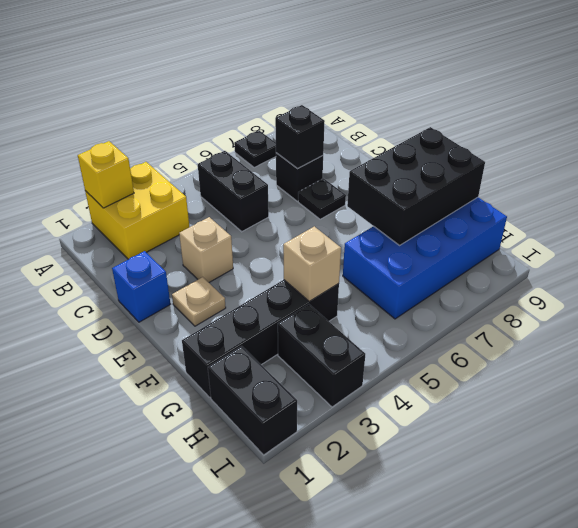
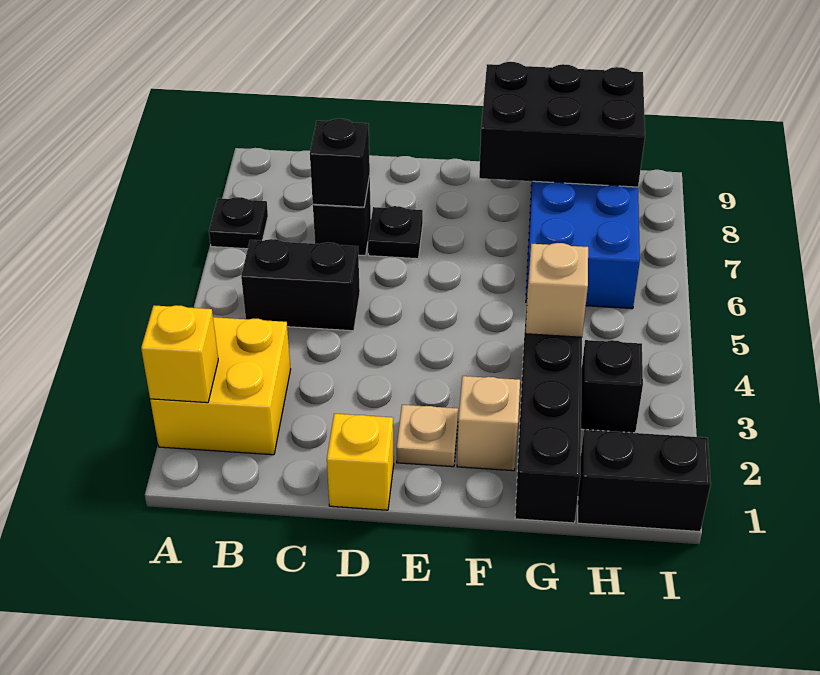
blue 1x1 brick [112,251,170,322] -> yellow 1x1 brick [327,414,394,510]
tan 1x1 brick [179,217,233,282] -> tan 1x1 brick moved to [457,376,520,471]
black 2x3 brick [347,127,485,245] -> black 2x3 brick turned to [479,62,645,187]
black 1x2 brick [278,304,365,407] -> black 1x1 brick [581,340,643,433]

